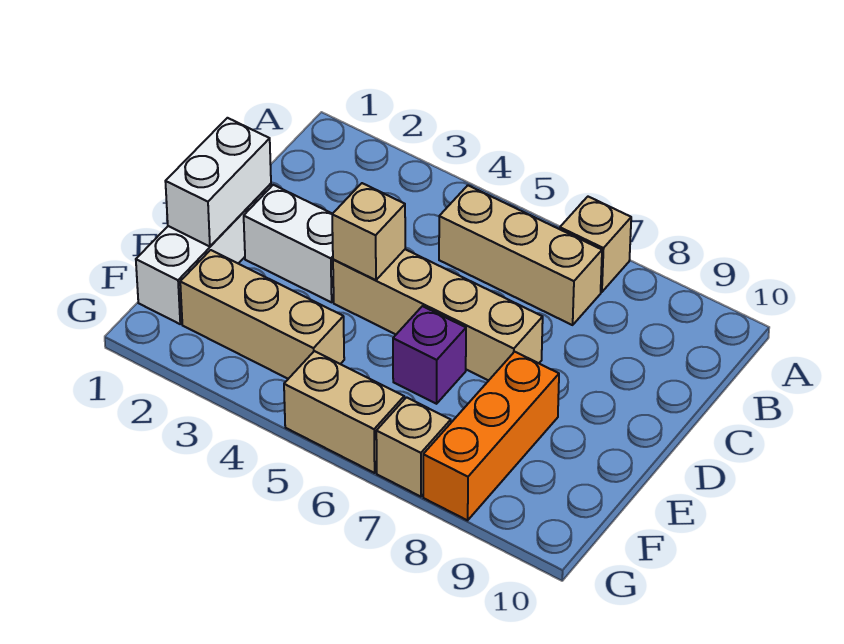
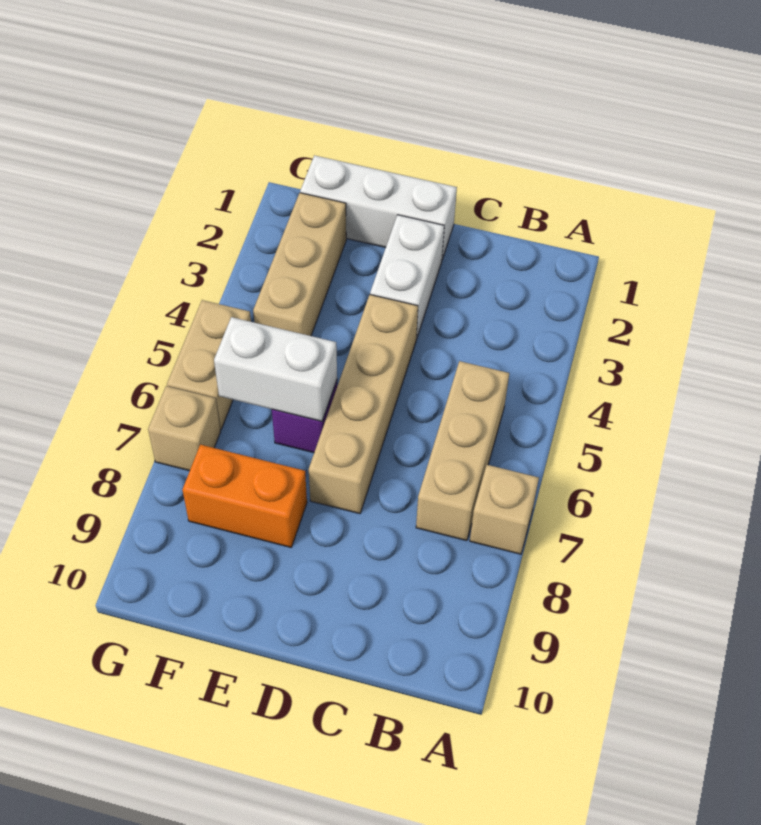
white 1x2 brick [165,118,271,247] -> white 1x2 brick moved to [214,317,337,421]
tan 1x1 brick [332,183,405,280] -> none
orange 1x3 brick [423,352,559,520] -> orange 1x2 brick [183,445,307,547]

